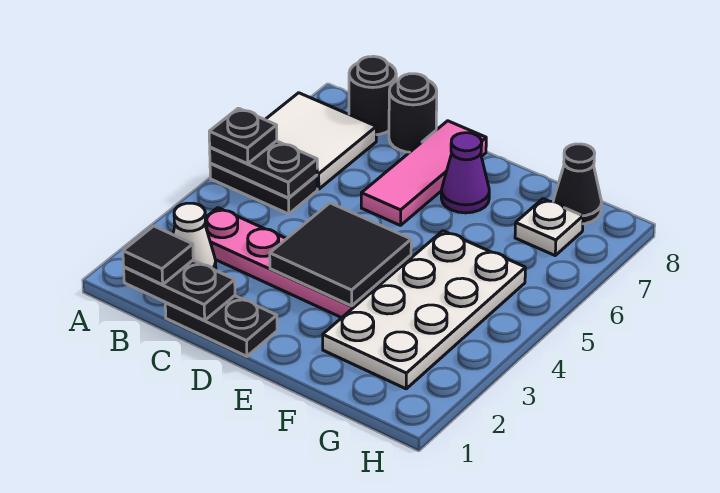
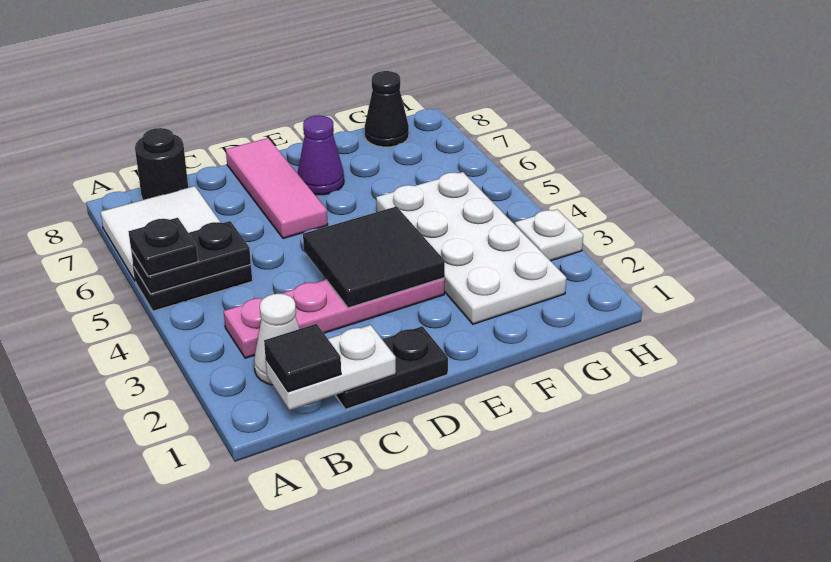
black 1x2 plate [124,260,235,320] -> white 1x2 plate [266,325,396,410]
black 1x1 round brick [389,74,437,152] -> none
white 1x1 plate [515,199,583,255] -> white 1x1 plate moved to [515,209,583,261]

